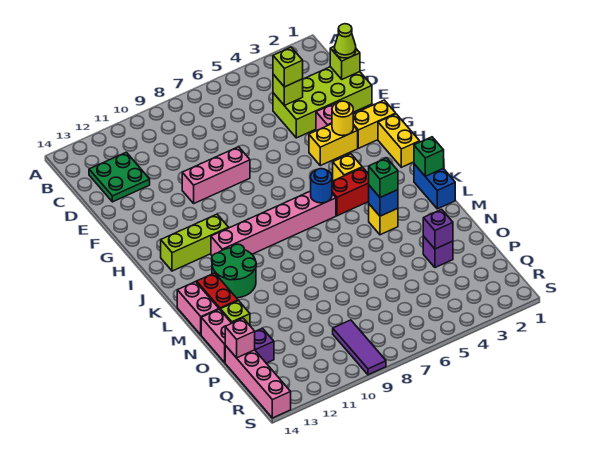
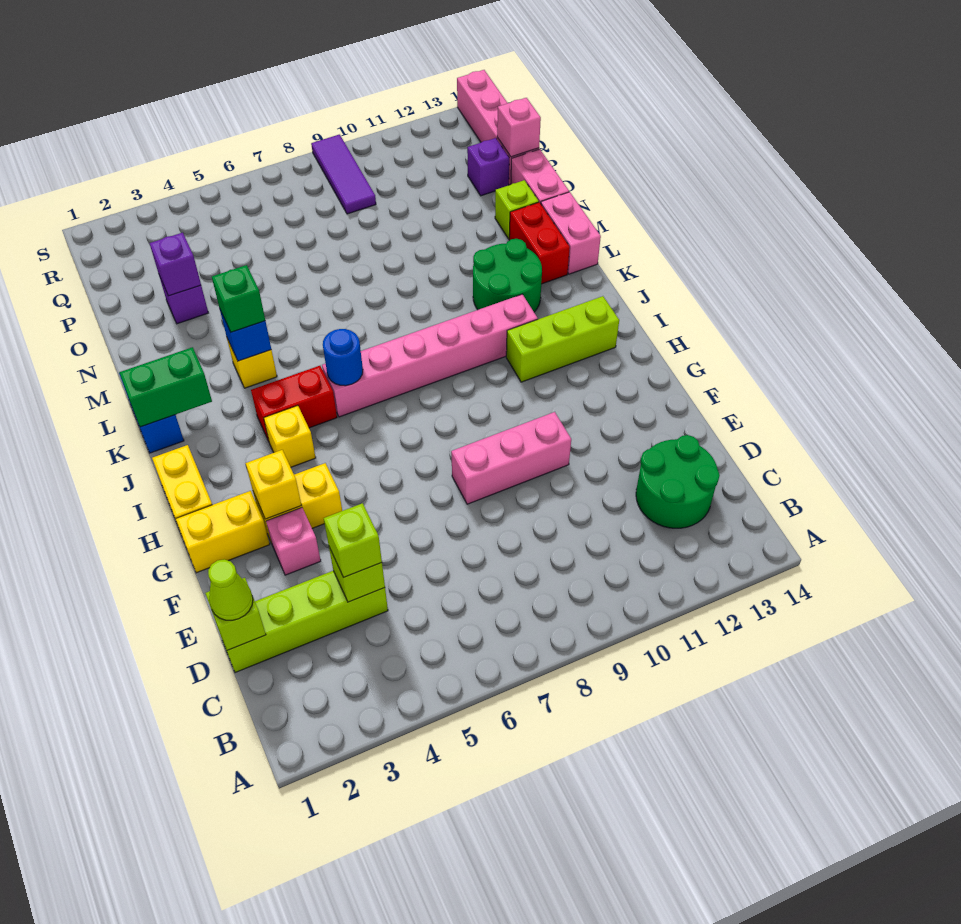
green 2x2 plate [89,152,150,202] -> green 2x2 round brick [636,435,720,528]
lime 2x4 brick [273,67,372,138] -> lime 1x4 brick [220,571,388,673]
yellow 1x1 round brick [332,101,353,136] -> yellow 1x1 brick [246,450,302,519]
green 1x1 brick [414,137,444,176] -> green 1x2 brick [119,347,212,427]

